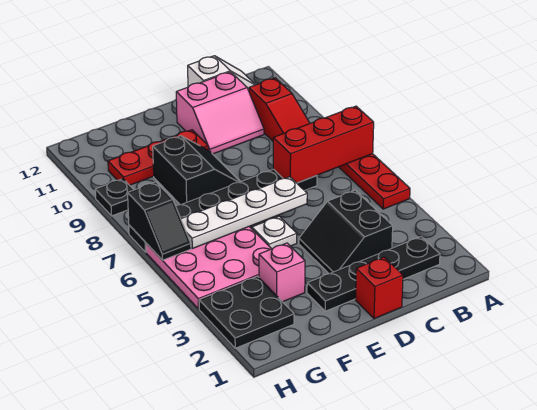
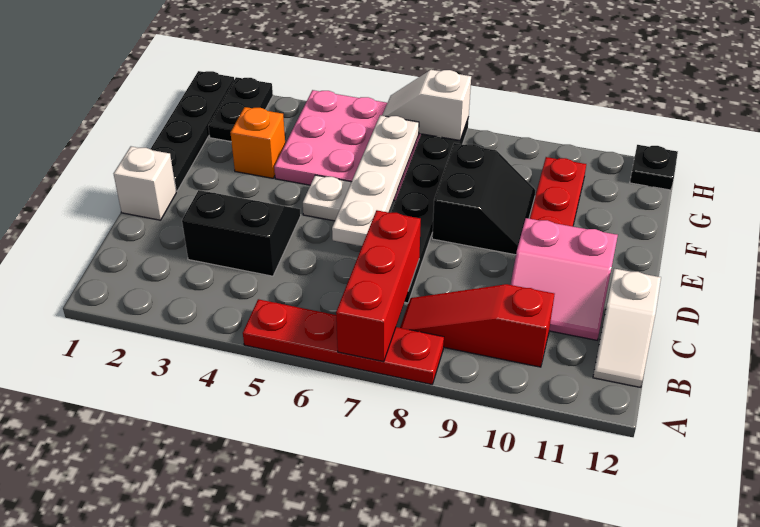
black 1x4 plate [307,237,440,311] -> black 1x4 plate moved to [151,71,234,191]
pink 2x2 slope [176,72,264,154] -> pink 2x2 slope turned to [510,218,618,340]
red 1x1 brick [355,257,403,319] -> white 1x1 brick [114,146,176,220]
black 2x2 slope [153,136,240,205] -> black 2x2 slope turned to [432,143,535,255]
pink 1x1 brick [259,243,305,302] -> orange 1x1 brick [230,107,285,178]
black 2x2 plate [199,276,294,348] -> black 1x2 plate [208,77,273,141]
black 1x2 slope [128,182,191,260] -> white 1x2 slope [382,70,471,140]
black 1x1 plate [95,179,134,216] -> black 1x1 plate moved to [630,145,678,190]

